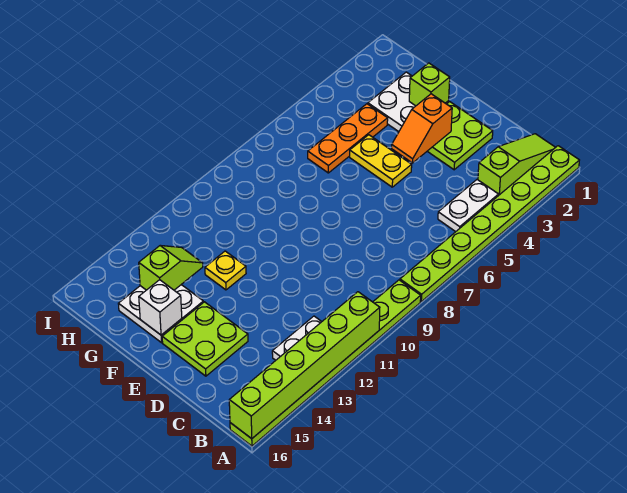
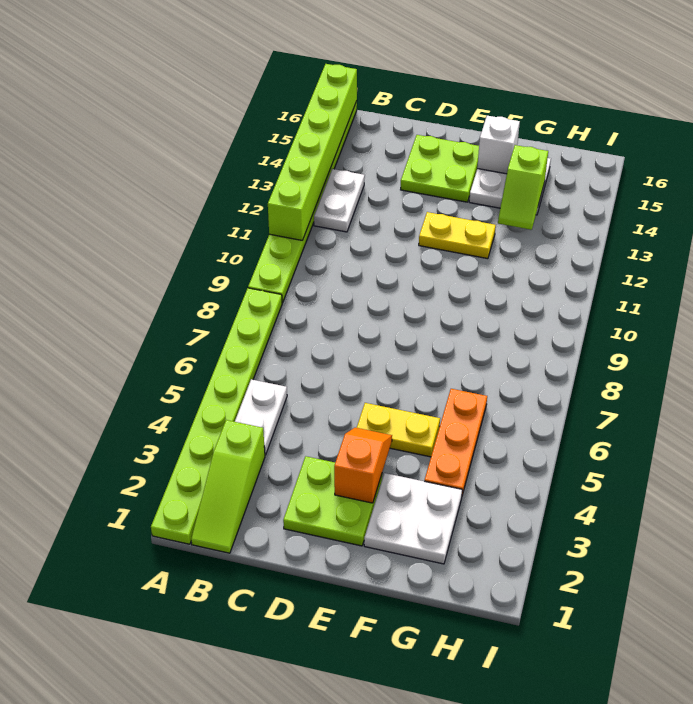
lime 1x1 brick [409,63,450,106] -> none
yellow 1x1 plate [205,251,246,290] -> yellow 1x2 plate [419,212,496,259]

